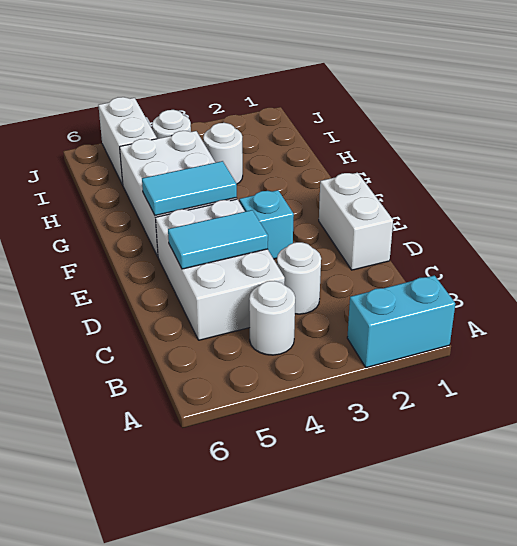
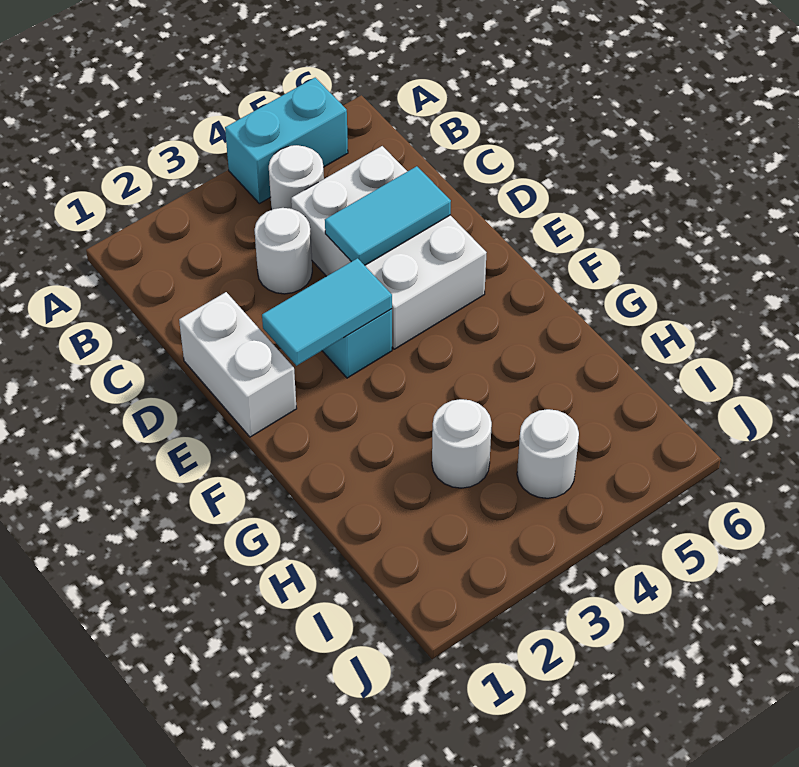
cyan 1x2 brick [347,275,455,368] -> cyan 1x2 brick moved to [225,78,348,204]
white 2x3 brick [120,131,237,256] -> none
cyan 1x2 tile [142,161,237,215] -> cyan 1x2 tile moved to [262,258,392,366]
white 1x2 brick [98,97,157,185] -> none

